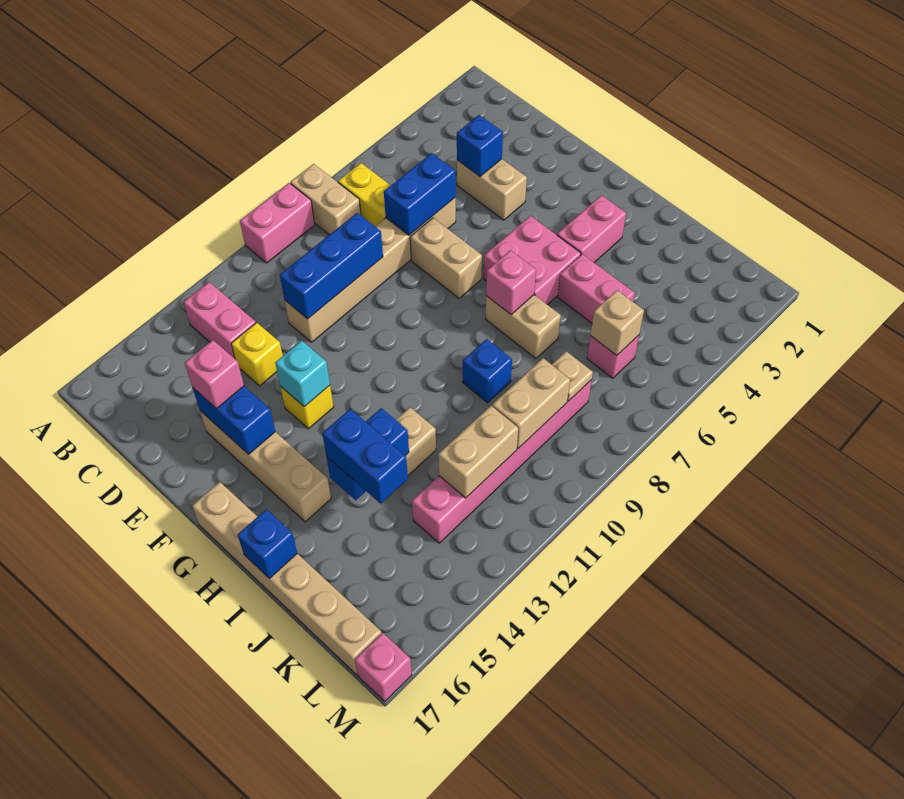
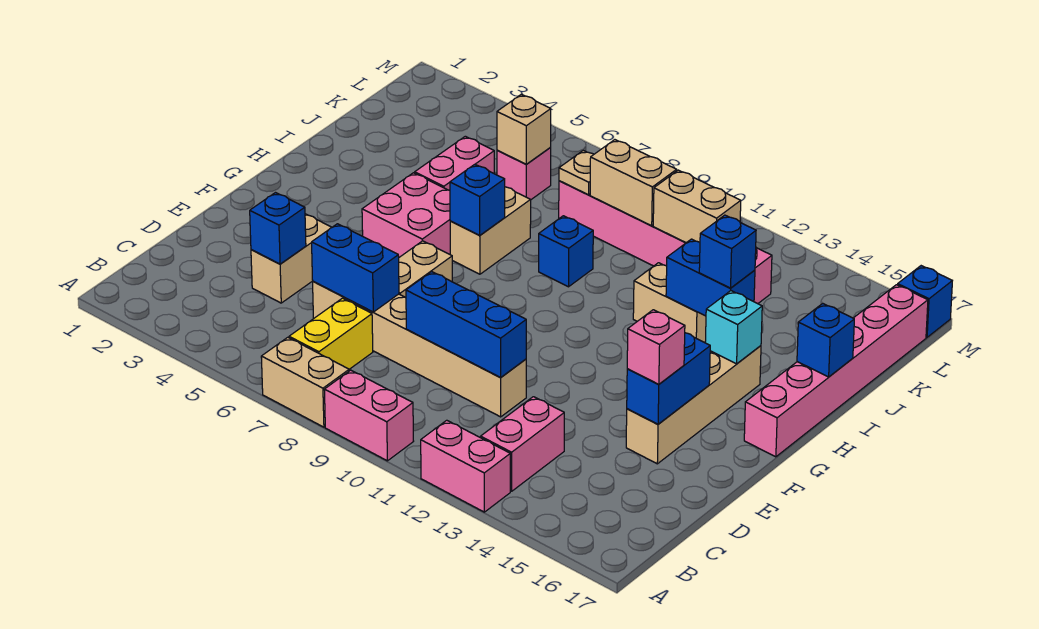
tan 1x2 brick [290,164,361,235] -> tan 1x2 brick turned to [261,337,349,427]
yellow 1x1 brick [231,323,283,386] -> none
yellow 1x1 brick [280,385,333,429] -> none
cyan 1x1 brick [275,341,330,407] -> cyan 1x1 brick moved to [705,291,762,364]
tan 1x6 brick [192,482,382,675] -> pink 1x6 brick [744,285,928,457]
pink 1x2 brick [557,195,626,262] -> pink 1x2 brick moved to [421,420,510,512]
pink 1x1 brick [486,250,536,315] -> blue 1x1 brick [450,164,505,235]
blue 1x2 brick [322,409,408,504] -> blue 1x1 brick [699,215,756,288]
pink 1x1 brick [355,633,412,701] -> blue 1x1 brick [898,266,952,337]

